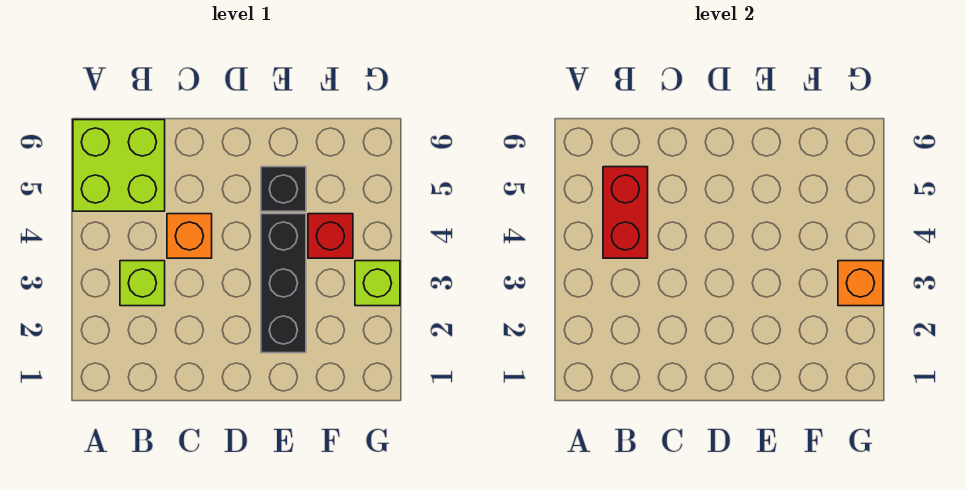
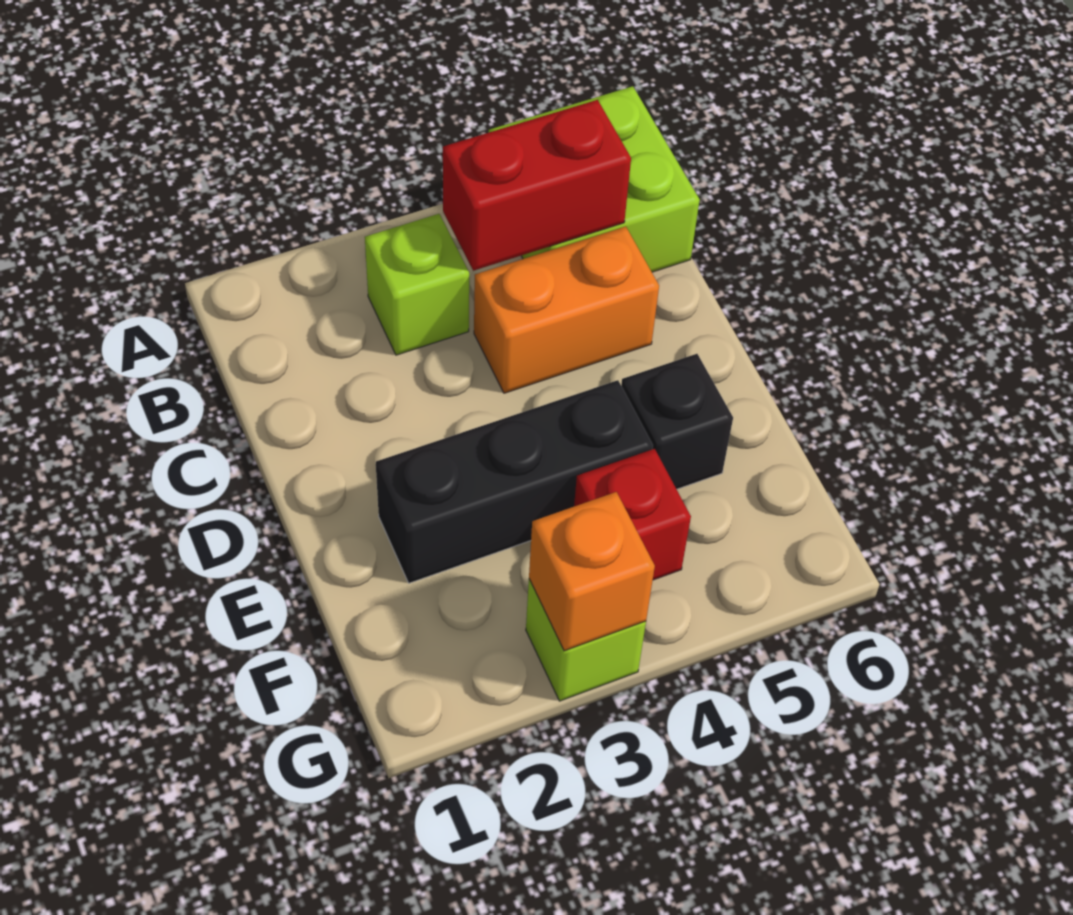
orange 1x1 brick [167,214,212,258] -> orange 1x2 brick [474,226,659,393]

